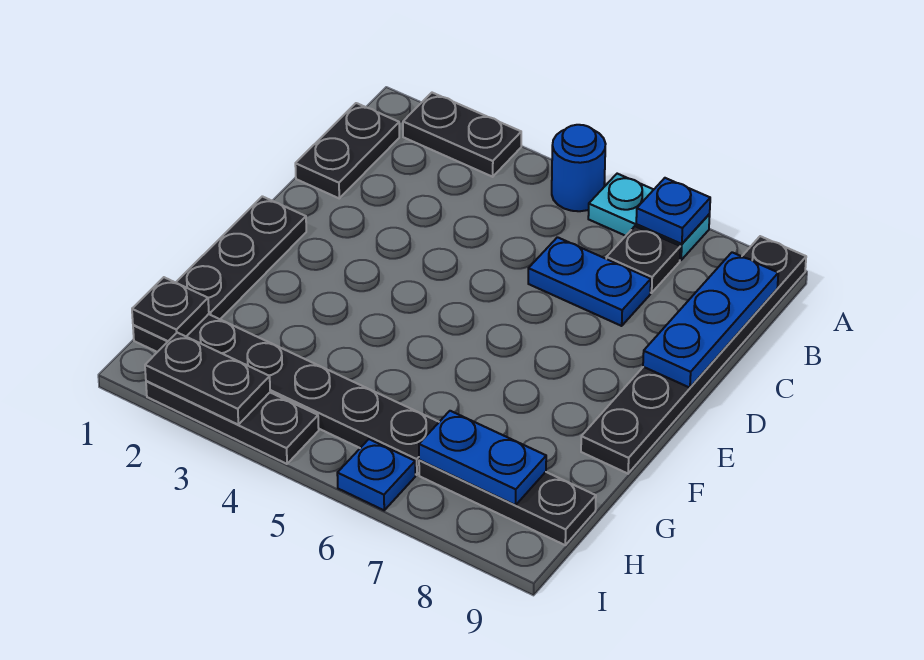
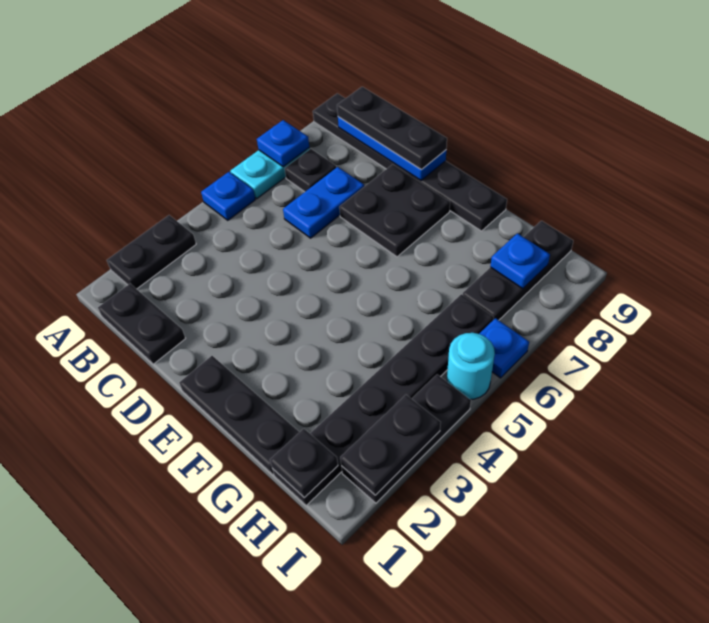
blue 1x1 round brick [552,125,605,211] -> blue 1x1 plate [201,172,255,220]
none -> black 1x3 plate [337,87,447,170]
none -> black 2x2 plate [339,164,450,257]
blue 1x2 plate [419,411,546,505] -> blue 1x1 plate [490,233,550,289]
none -> cyan 1x1 round brick [447,333,495,399]

